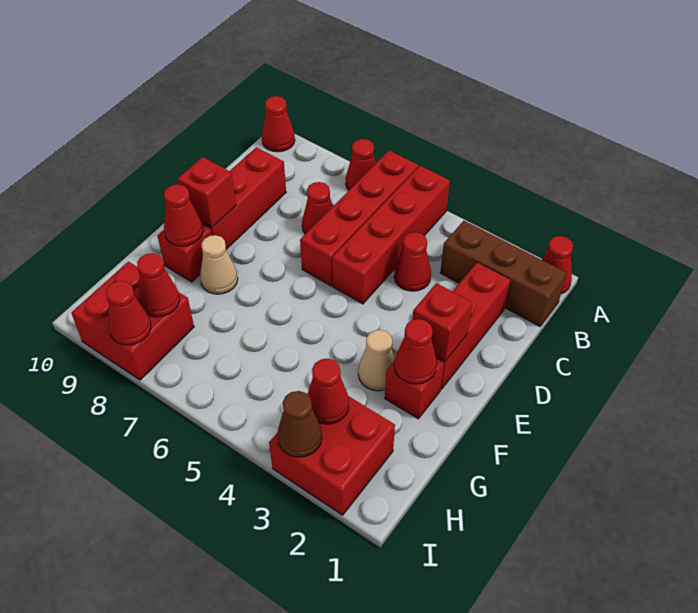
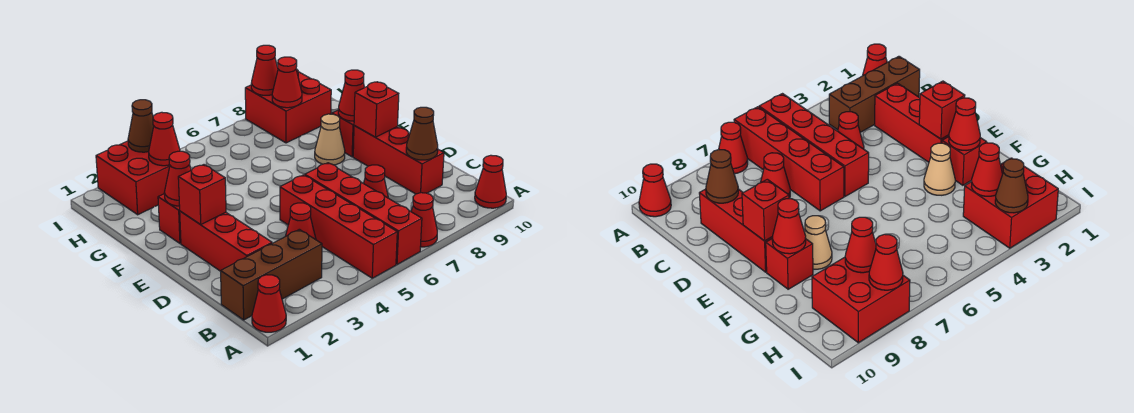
none -> brown 1x1 cone [406,107,438,160]

